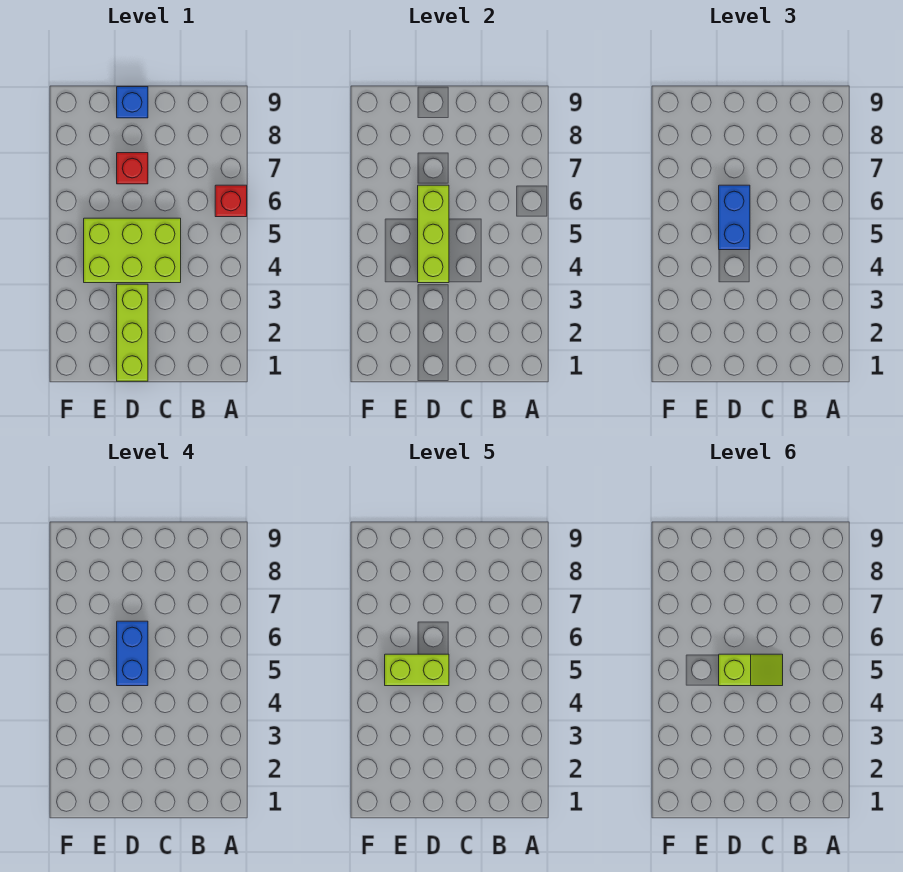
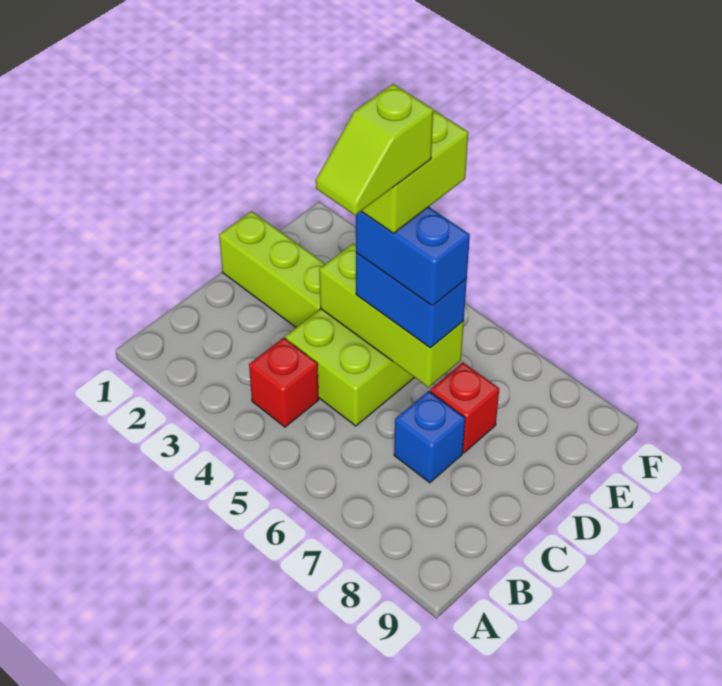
red 1x1 brick [215,185,247,217] -> red 1x1 brick moved to [249,338,319,427]
blue 1x1 brick [117,87,148,118] -> blue 1x1 brick moved to [394,391,465,483]

